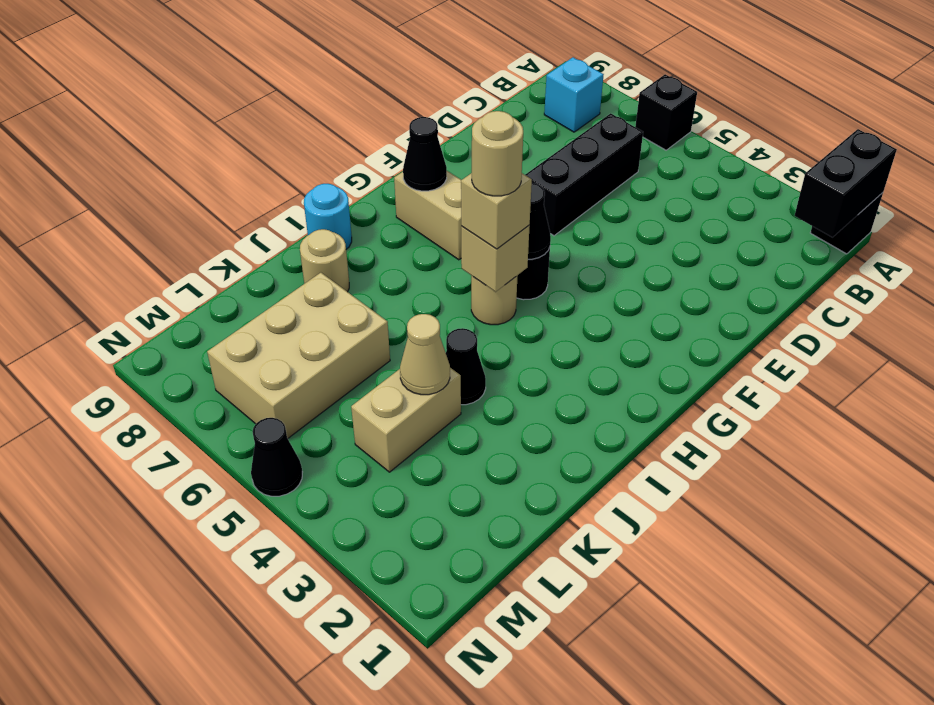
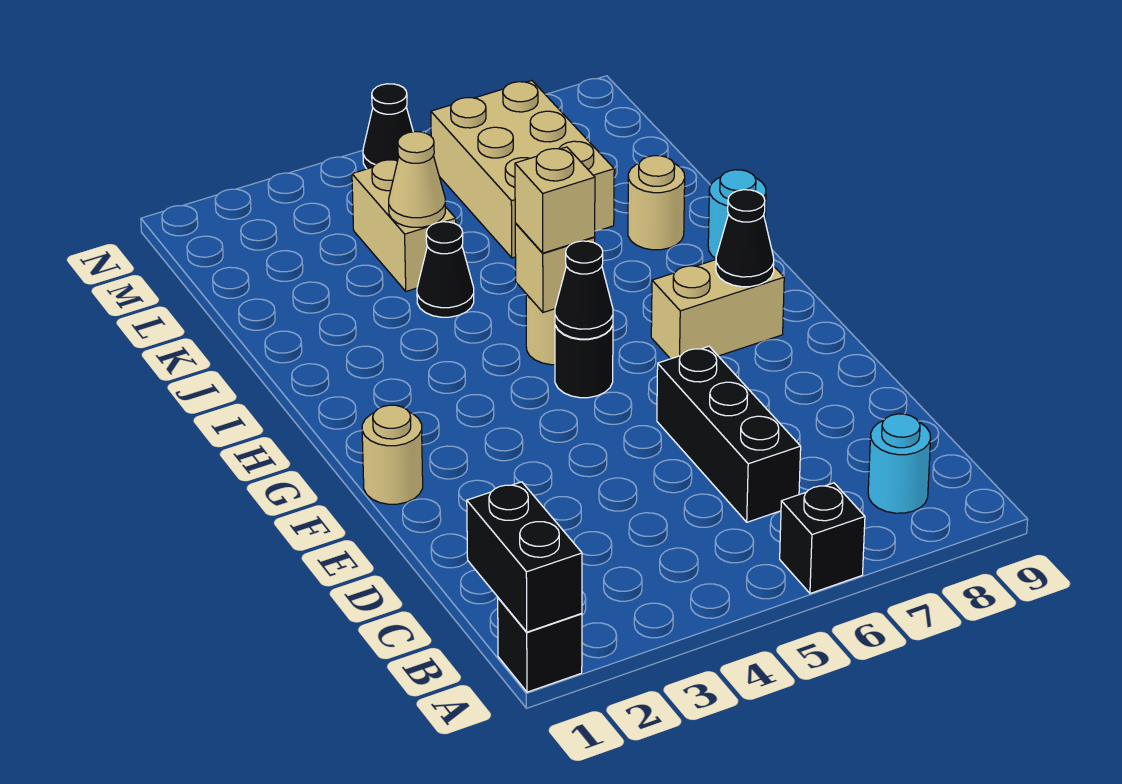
cyan 1x1 brick [544,57,604,132] -> cyan 1x1 round brick [868,414,931,513]
tan 1x1 round brick [472,111,523,196] -> tan 1x1 round brick moved to [362,405,423,504]

